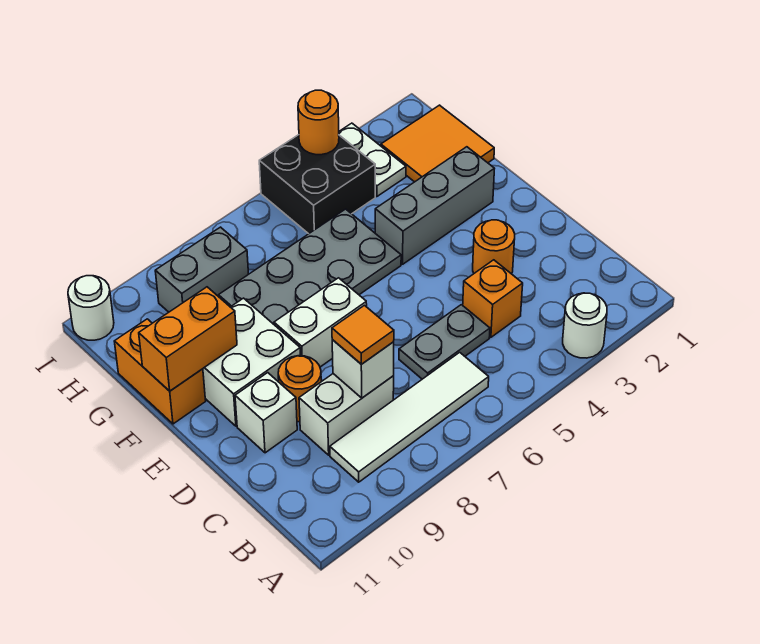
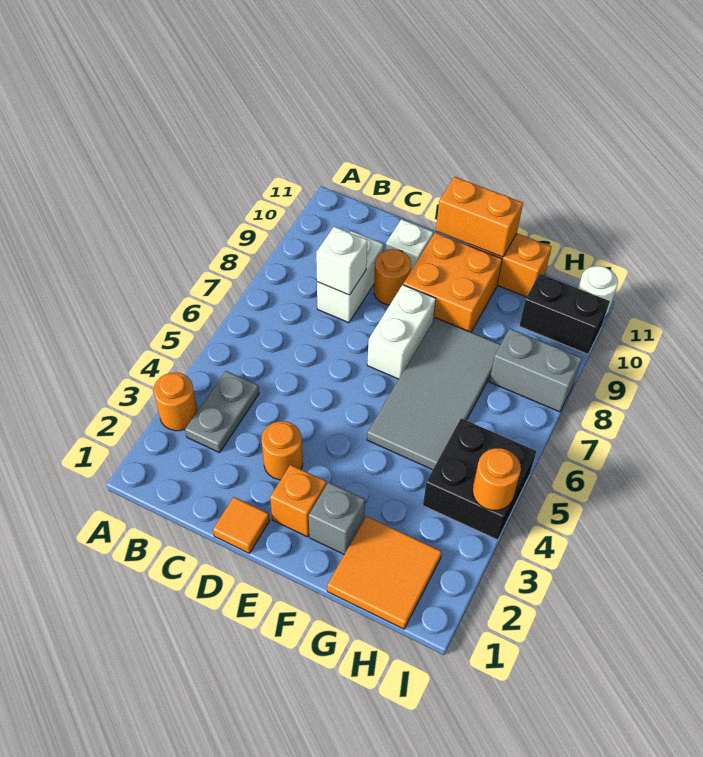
white 1x1 round brick [563,293,607,358] -> orange 1x1 round brick [154,373,197,431]
white 1x4 tile [330,352,489,482] -> none
orange 1x1 brick [463,260,523,337] -> orange 1x1 brick moved to [270,465,327,537]
grey 1x2 plate [399,305,490,379] -> grey 1x2 plate moved to [185,371,259,453]
orange 1x1 tile [332,305,394,364] -> orange 1x1 tile moved to [213,497,270,553]
white 2x2 brick [203,298,301,426] -> orange 2x2 brick [403,233,502,332]
grey 1x3 brick [375,147,494,264] -> grey 1x1 brick [309,482,365,554]
grey 2x4 plate [219,209,401,324] -> grey 2x4 tile [367,318,501,470]
orange 1x2 brick [139,287,237,391] -> orange 1x2 brick turned to [436,177,523,257]
white 1x2 plate [339,123,406,197] -> none
grey 1x2 brick [155,227,248,312] -> grey 1x2 brick turned to [489,329,582,412]
none -> black 1x2 brick [519,274,610,354]

